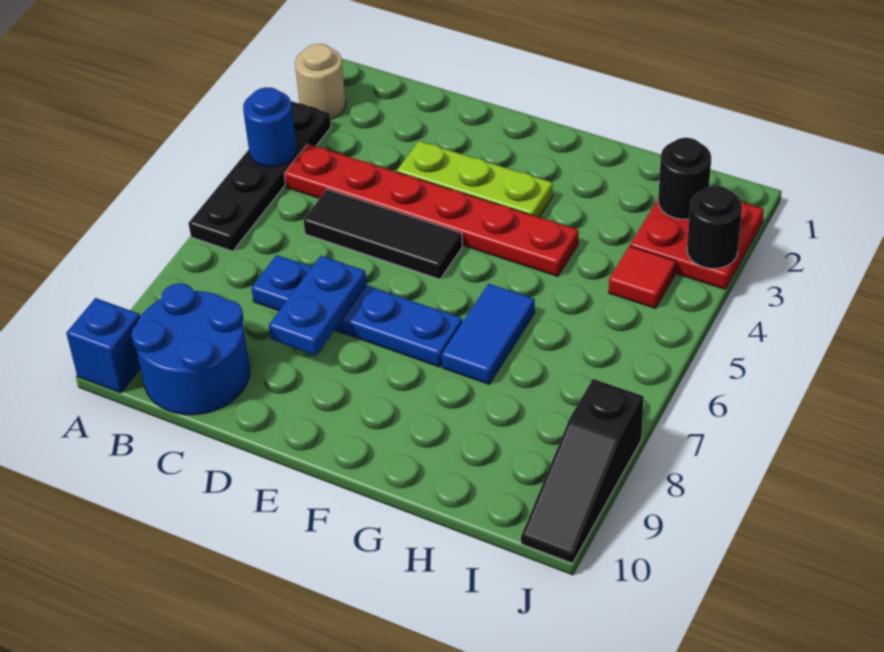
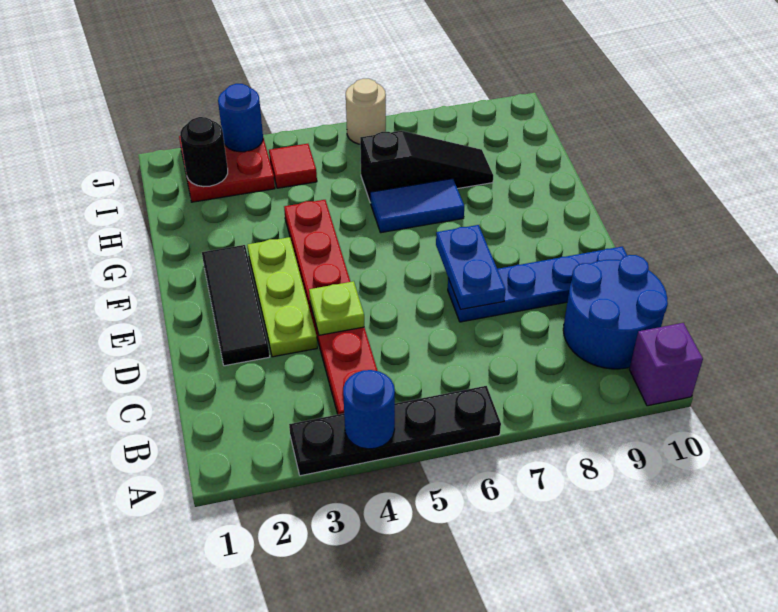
tan 1x1 round brick [295,44,346,119] -> tan 1x1 round brick moved to [346,79,386,144]
blue 1x1 brick [66,298,140,393] -> purple 1x1 brick [629,323,703,406]
black 1x3 tile [303,189,462,279] -> black 1x3 tile moved to [202,245,270,366]
blue 1x4 plate [251,255,463,367] -> blue 1x4 plate turned to [448,246,627,322]
none -> lime 1x1 plate [309,281,364,335]
blue 1x2 plate [269,256,367,355] -> blue 1x2 plate turned to [436,225,506,309]
black 1x1 round brick [687,186,742,269] -> blue 1x1 round brick [218,84,263,152]
black 1x3 slope [521,379,644,563] -> black 1x3 slope moved to [360,131,493,203]

